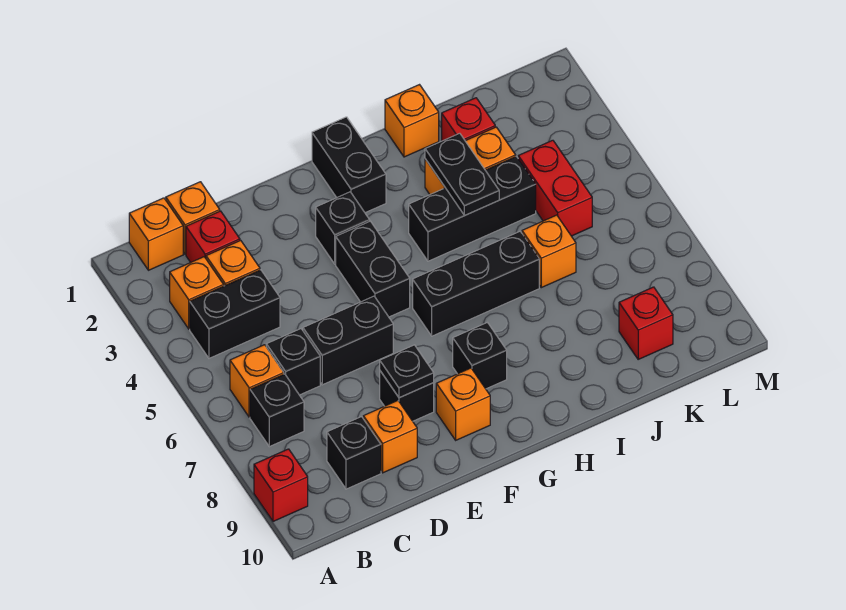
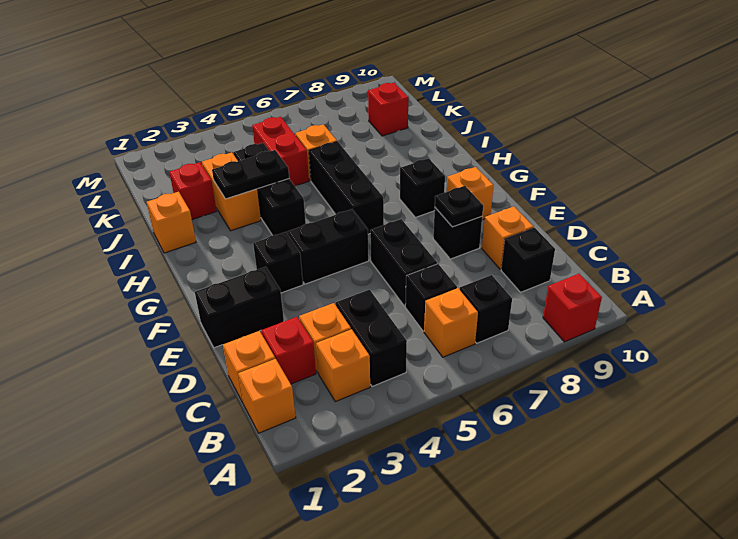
black 1x2 brick [312,117,386,213] -> black 1x2 brick moved to [195,267,284,348]
red 1x2 brick [518,140,592,236] -> red 1x2 brick turned to [252,117,309,186]

